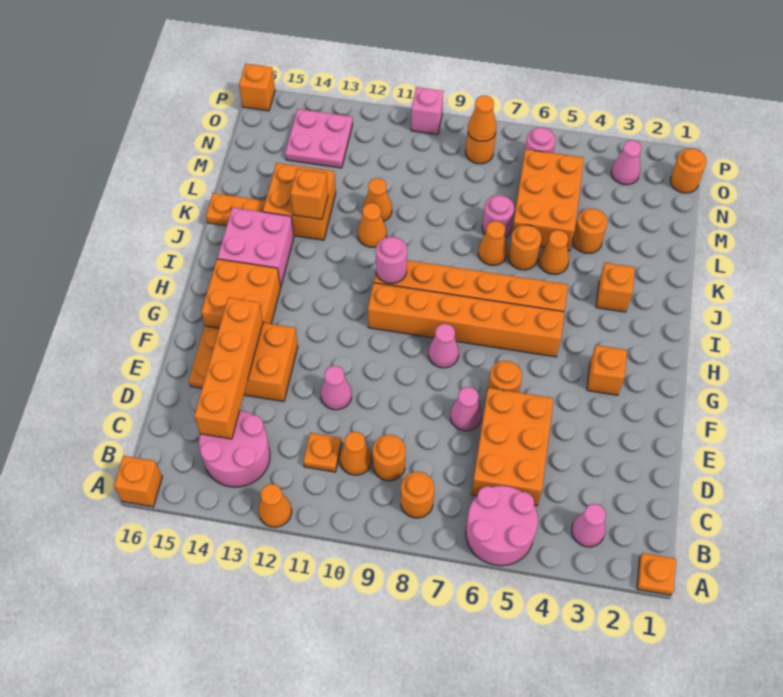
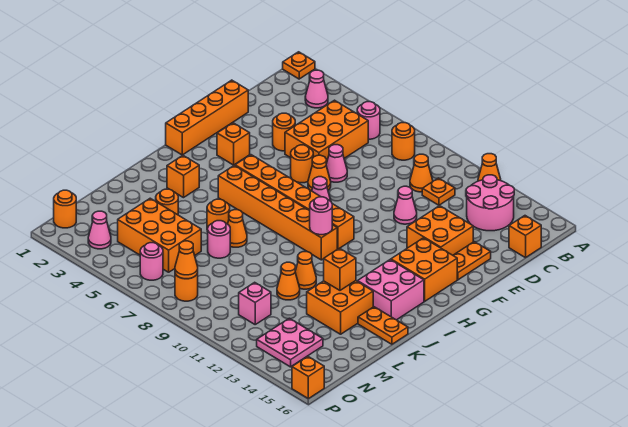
pink 2x2 round brick [466,486,538,566] -> pink 1x1 round brick [357,102,380,139]
orange 1x1 brick [114,456,162,507] -> orange 1x1 brick moved to [509,216,541,258]
orange 1x1 round brick [373,435,405,481] -> orange 1x1 round brick moved to [273,113,295,151]
orange 1x4 brick [194,298,263,439] -> orange 1x4 brick moved to [166,80,248,155]
orange 1x1 cone [539,230,569,274] -> orange 1x1 cone moved to [308,155,331,191]
orange 2x3 brick [512,149,584,251] -> orange 2x3 brick turned to [118,198,201,272]
pink 1x1 brick [411,87,444,135] -> pink 1x1 brick moved to [239,282,271,324]

